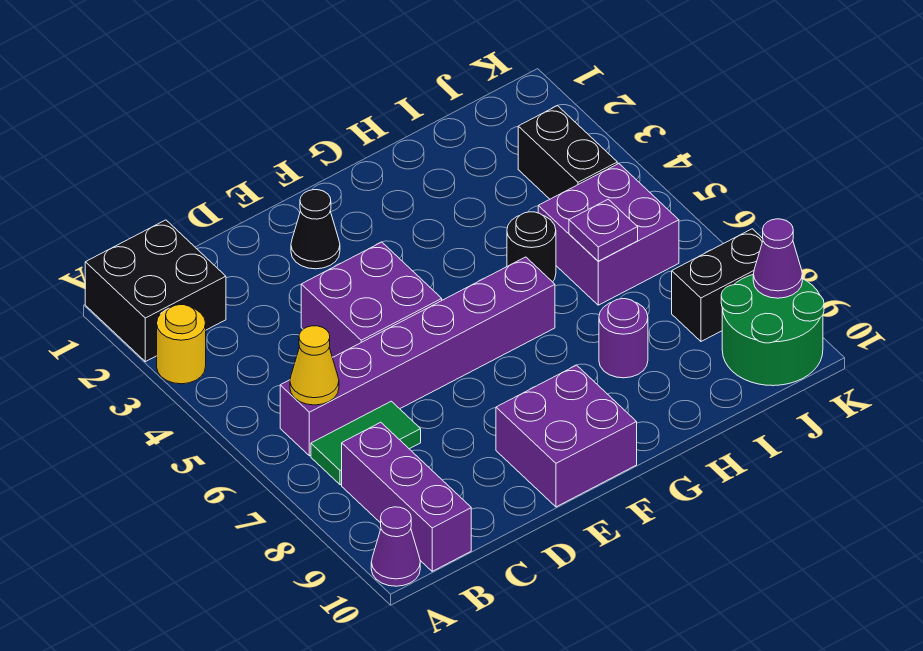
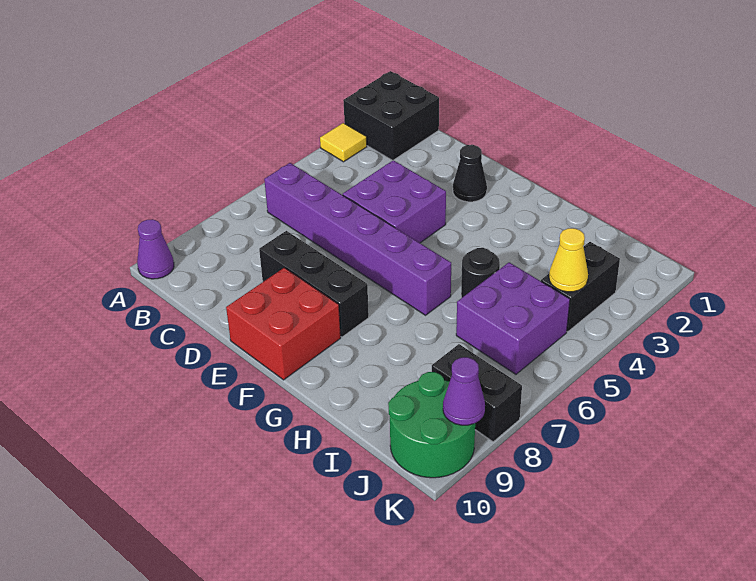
yellow 1x1 round brick [157,305,206,384] -> yellow 1x1 tile [320,123,367,162]
yellow 1x1 cone [290,326,339,405] -> yellow 1x1 cone moved to [549,228,588,292]
green 1x2 tile [311,401,421,485] -> none
purple 1x3 brick [342,422,471,571] -> none
none -> black 1x3 brick [259,231,369,337]
purple 2x2 brick [496,365,637,507] -> red 2x2 brick [226,268,341,380]
purple 1x1 round brick [599,299,648,378] -> none
purple 1x1 plate [569,199,638,261] -> none

